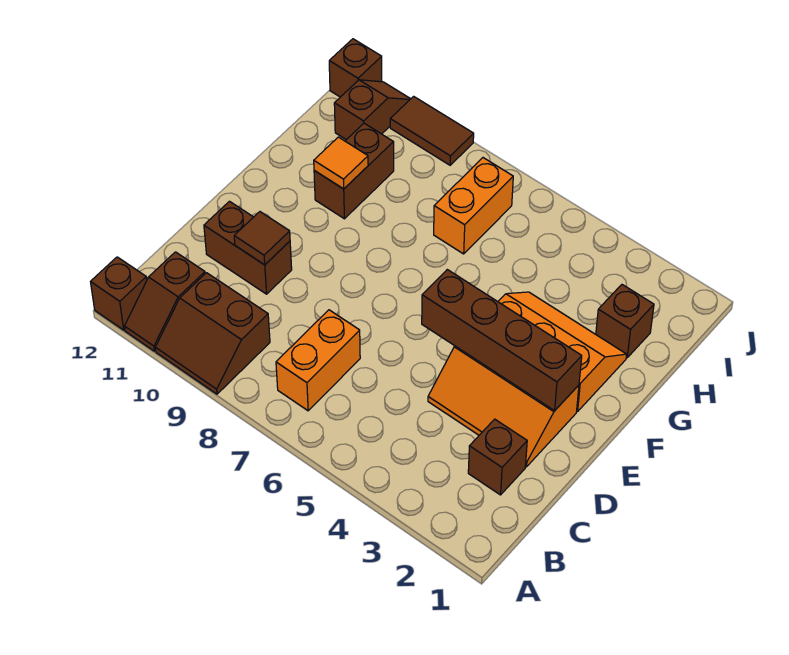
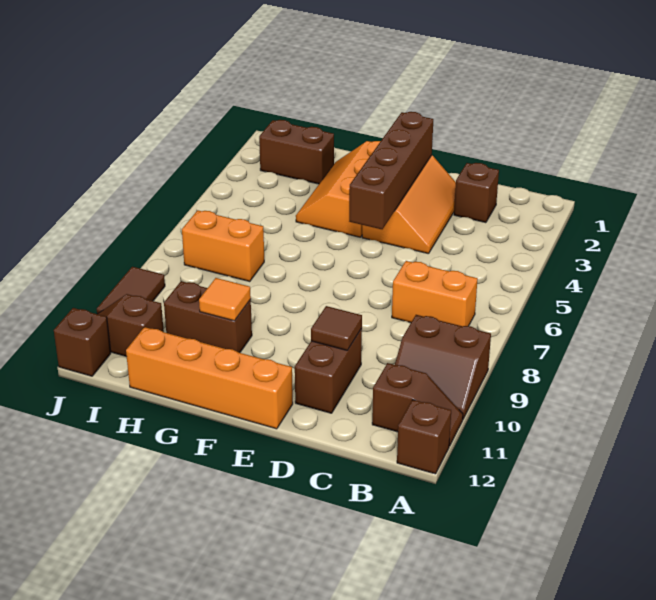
brown 2x2 slope [155,273,270,394] -> brown 2x2 slope turned to [395,315,491,419]
none -> orange 1x4 brick [126,327,293,429]
brown 1x1 brick [596,285,654,358] -> brown 1x2 brick [259,120,334,184]

